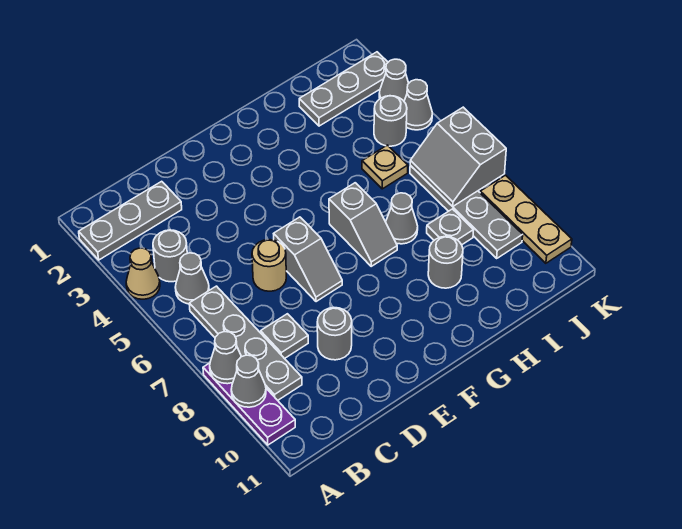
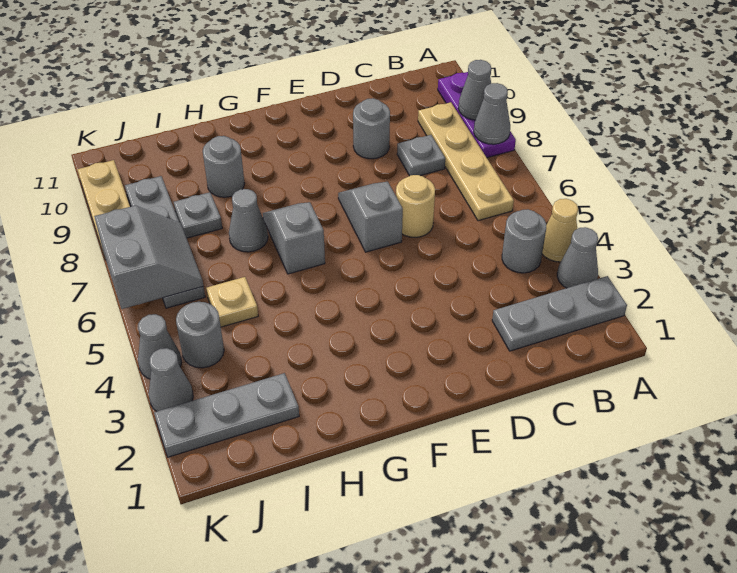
grey 1x1 cone [175,253,209,304] -> grey 1x1 cone moved to [557,227,598,288]
grey 1x4 plate [189,286,302,400] -> tan 1x4 plate [418,102,514,221]

